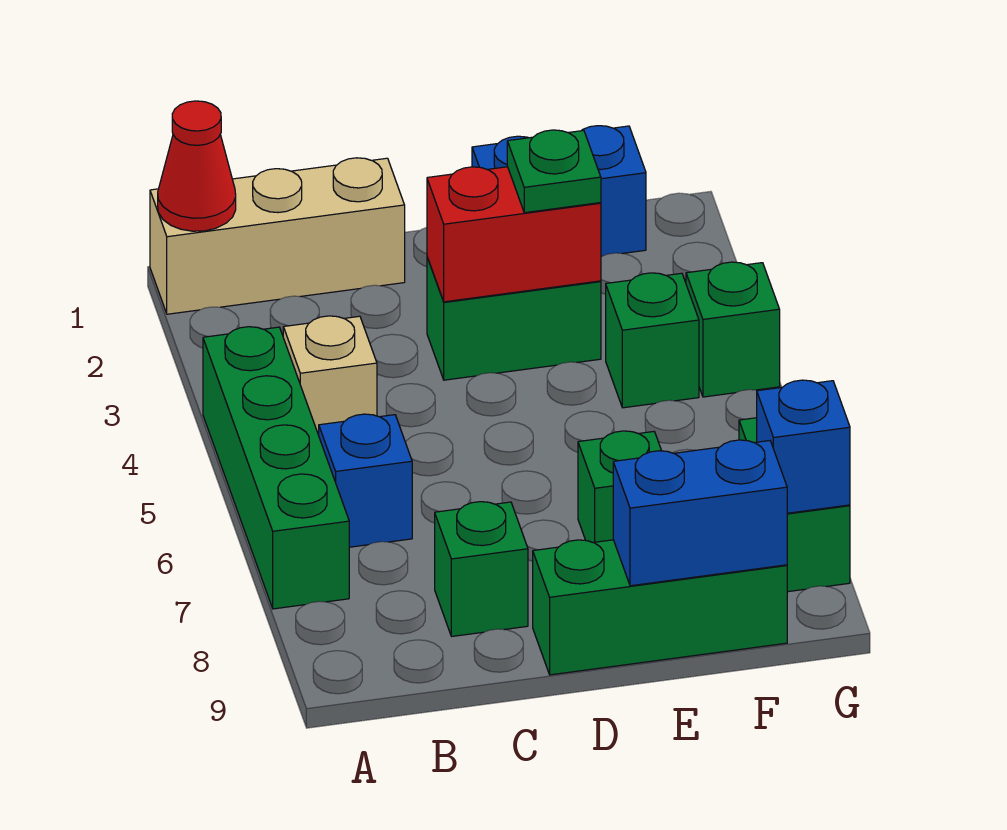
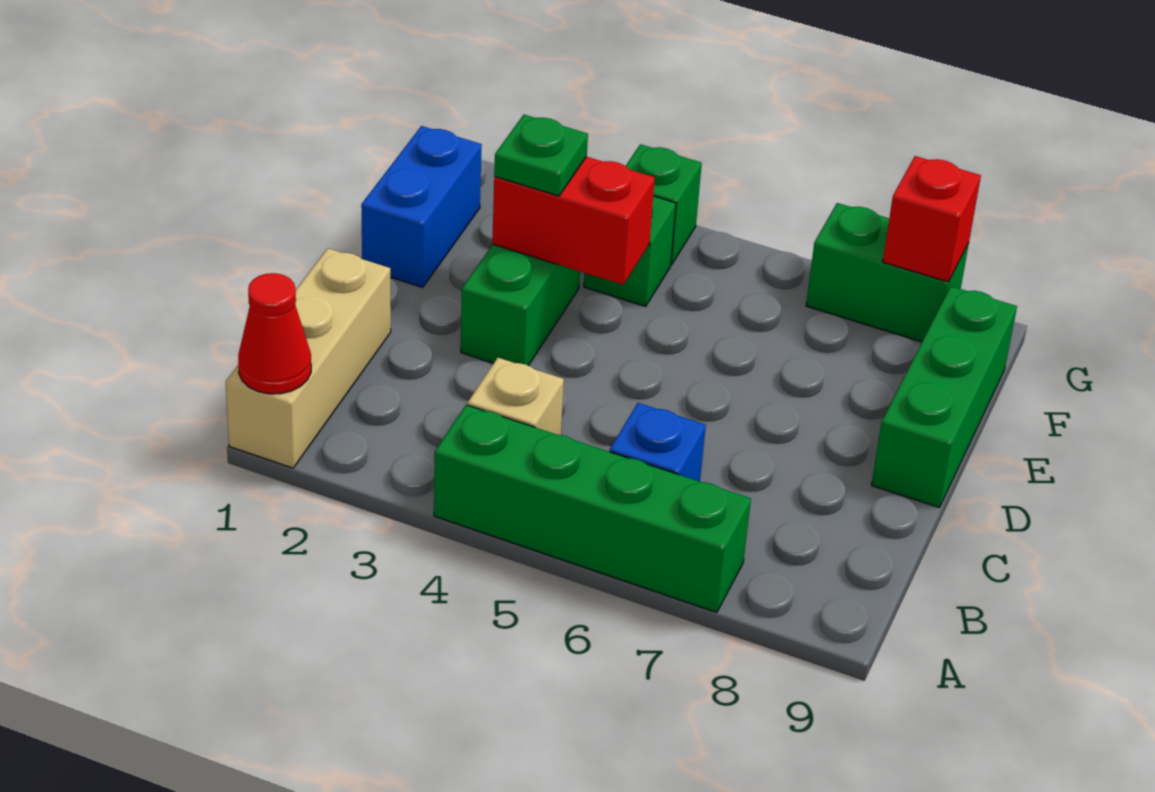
green 1x1 brick [435,502,528,636] -> none
red 1x2 brick [427,167,601,302] -> red 1x2 brick turned to [492,157,655,285]
green 1x1 brick [578,431,661,543] -> none
blue 1x2 brick [613,440,787,586] -> none
blue 1x1 brick [757,380,850,513] -> red 1x1 brick [883,156,981,282]

